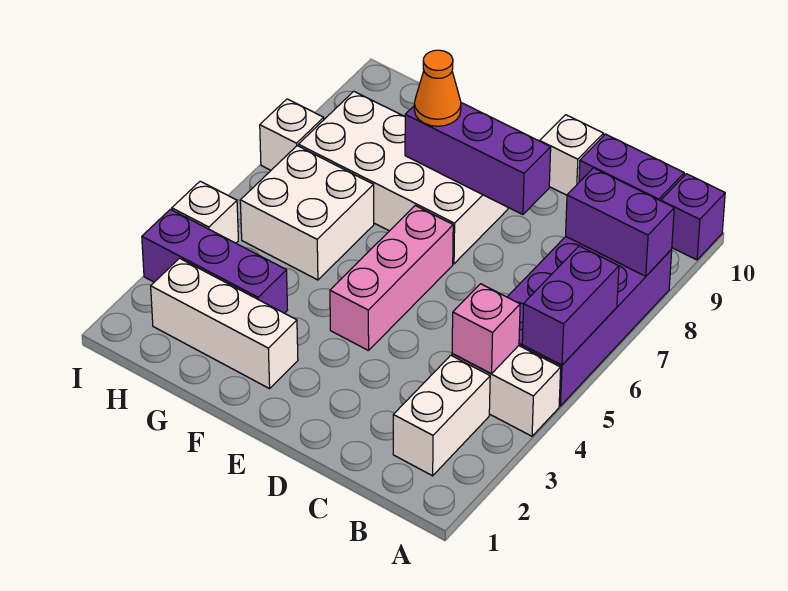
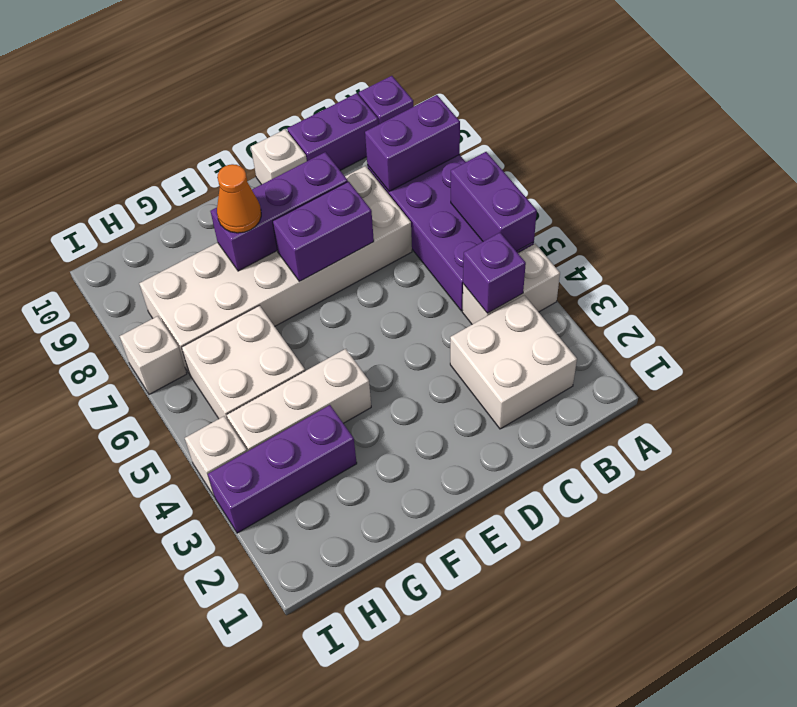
white 1x2 brick [393,355,490,476] -> white 2x2 brick [450,295,577,429]
pink 1x1 brick [452,284,520,374] -> purple 1x1 brick [463,233,526,313]
none -> purple 1x2 brick [273,182,374,281]
pink 1x3 brick [330,206,453,351] -> none
white 2x4 brick [298,91,508,264] -> white 2x6 brick [139,166,412,373]
white 1x3 brick [151,258,298,389] -> white 1x3 brick moved to [227,349,371,451]

